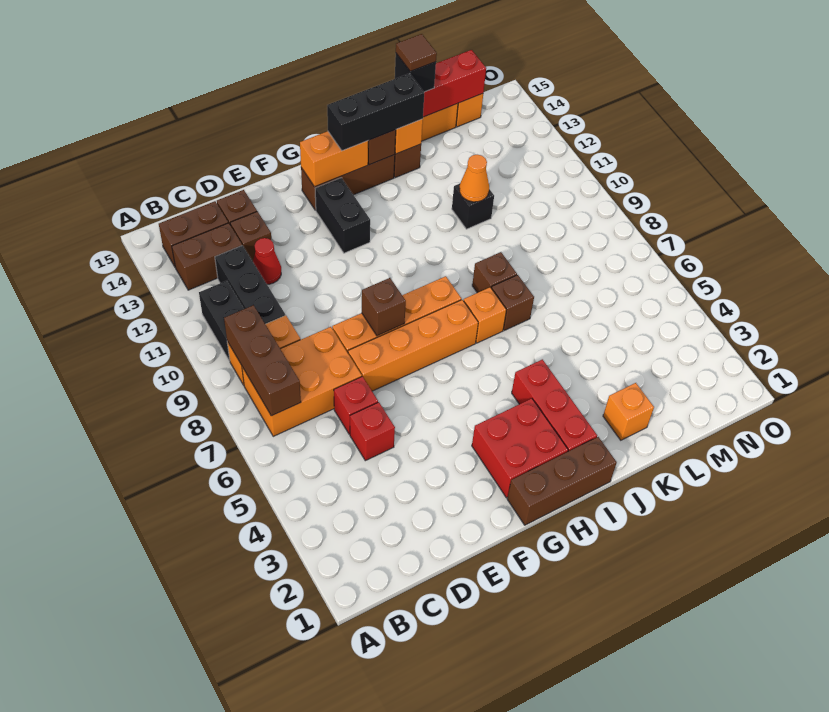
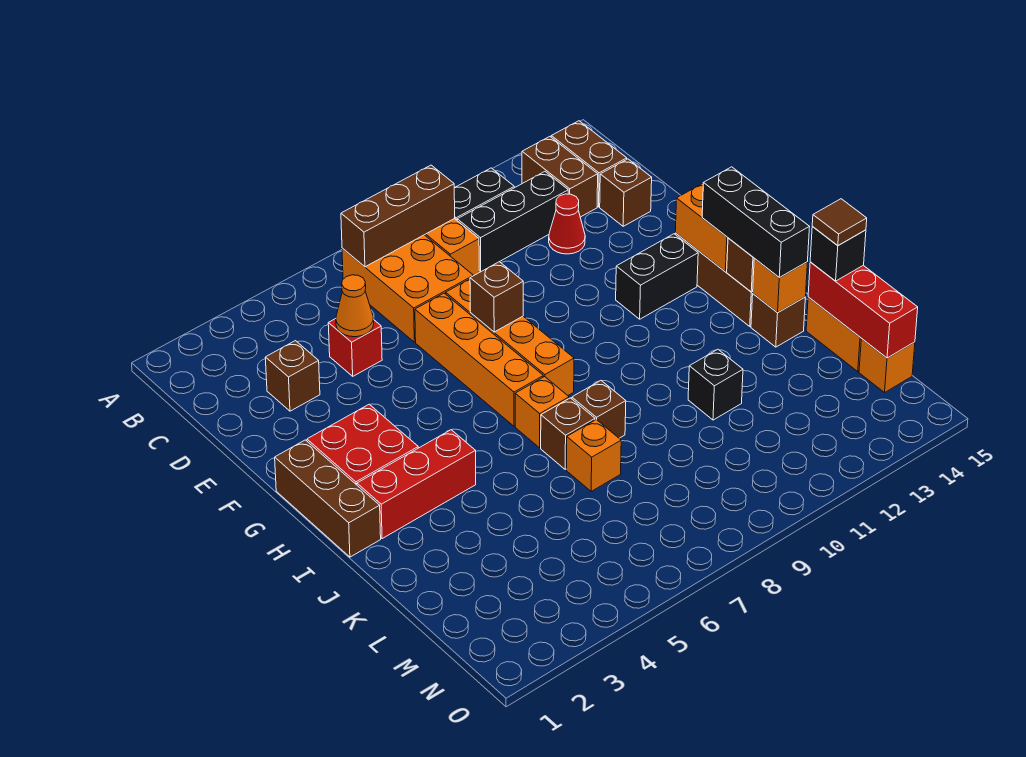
red 1x1 brick [334,376,378,434] -> none
brown 1x1 brick [230,211,272,261] -> brown 1x1 brick moved to [265,341,320,411]
orange 1x1 brick [603,383,654,440] -> orange 1x1 brick moved to [566,420,621,491]
orange 1x1 cone [459,155,489,202] -> orange 1x1 cone moved to [336,275,374,337]

